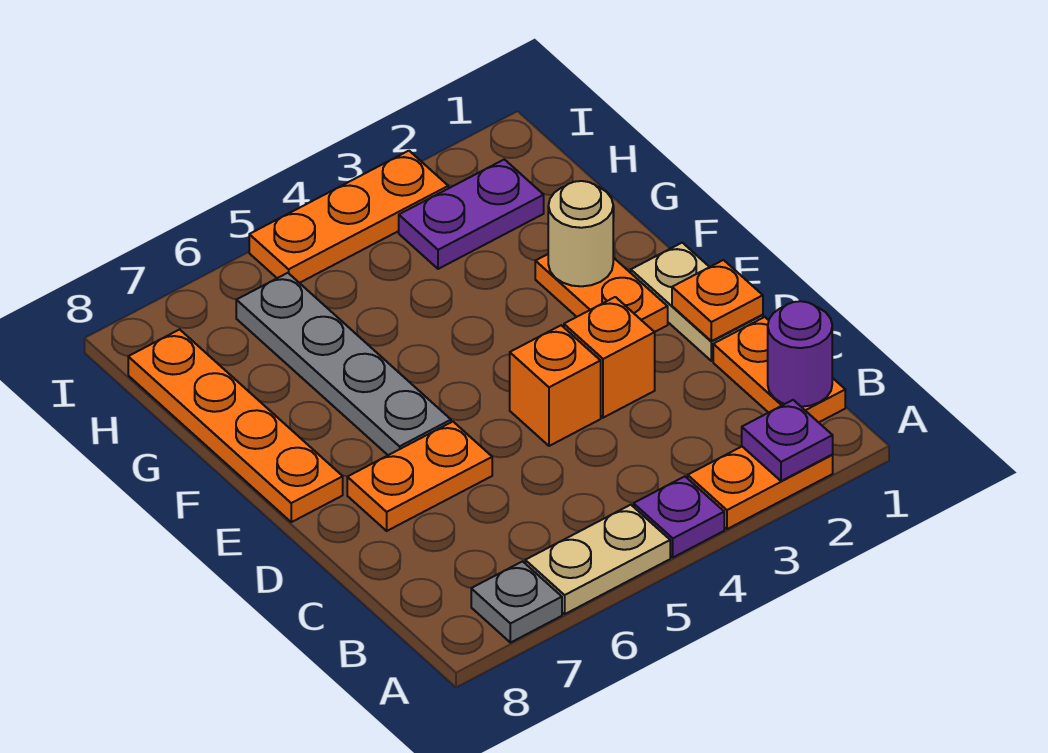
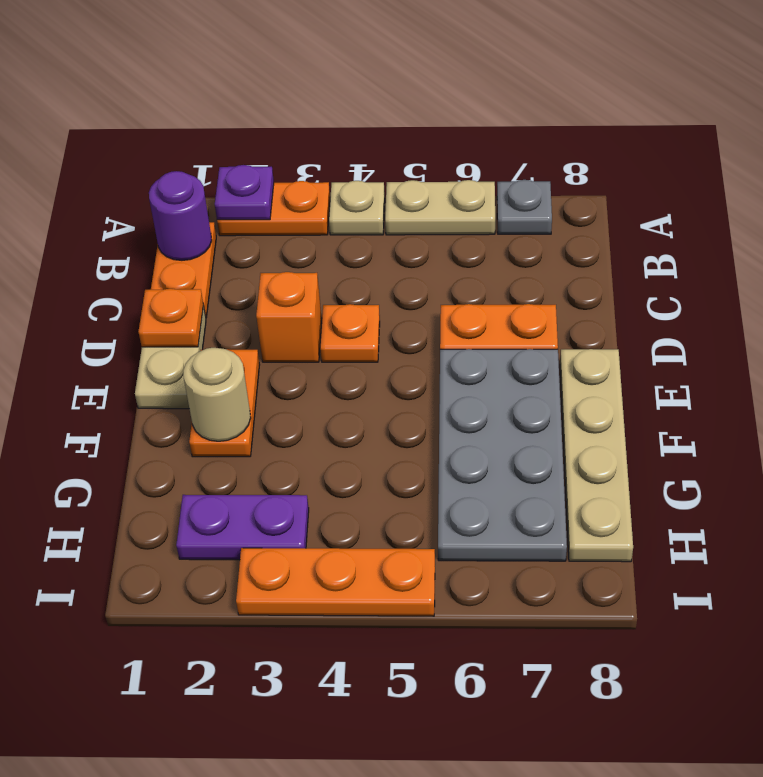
purple 1x1 plate [634,476,724,557] -> tan 1x1 plate [329,181,385,235]
orange 1x1 brick [510,325,601,446] -> orange 1x1 plate [320,304,380,362]
grey 1x4 plate [236,273,451,455] -> grey 2x4 plate [438,349,567,561]
orange 1x4 plate [128,329,343,522] -> tan 1x4 plate [560,349,633,562]

